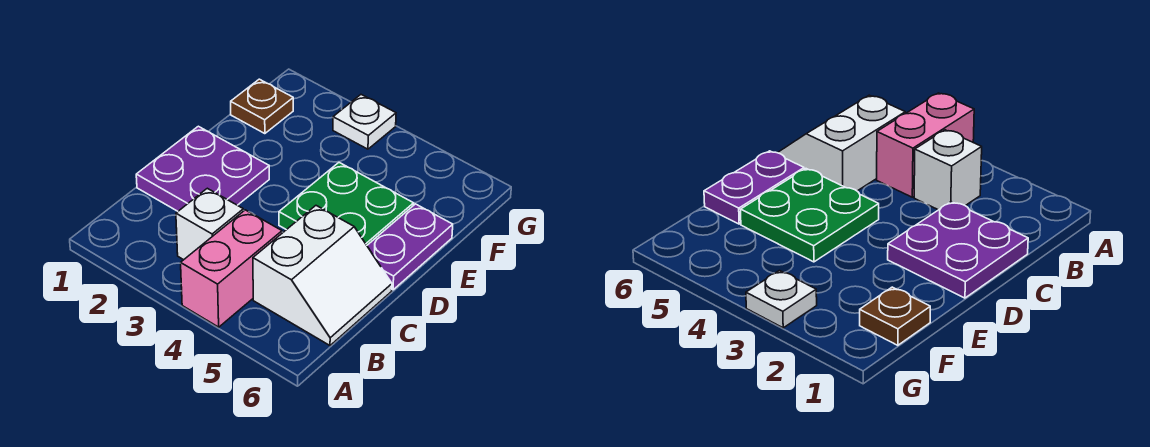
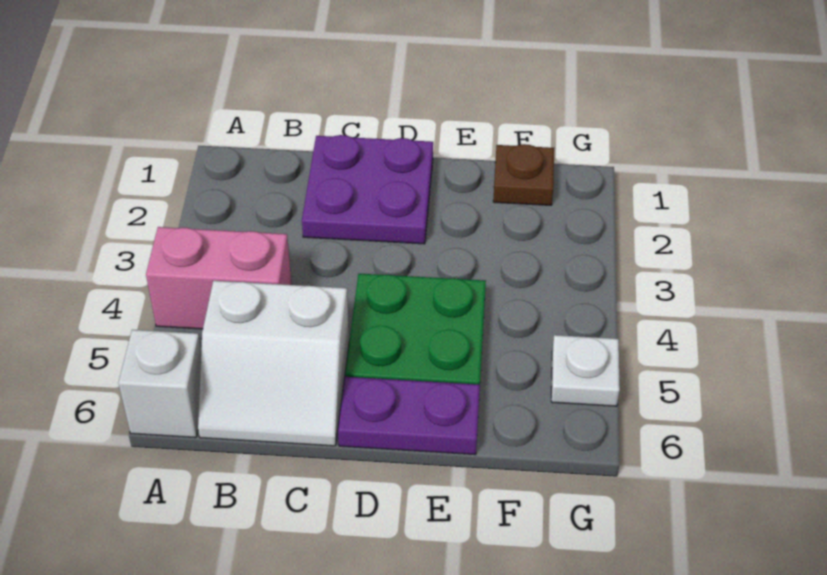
white 1x1 brick [176,188,243,260] -> white 1x1 brick moved to [118,330,201,438]
white 1x1 plate [333,95,396,149] -> white 1x1 plate moved to [551,335,620,406]

